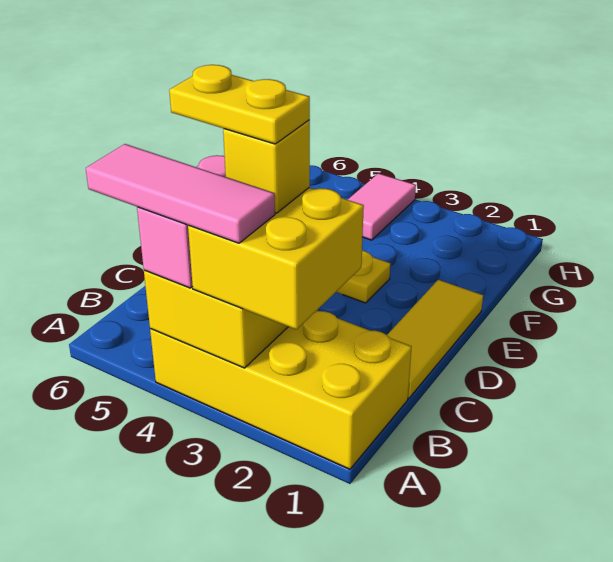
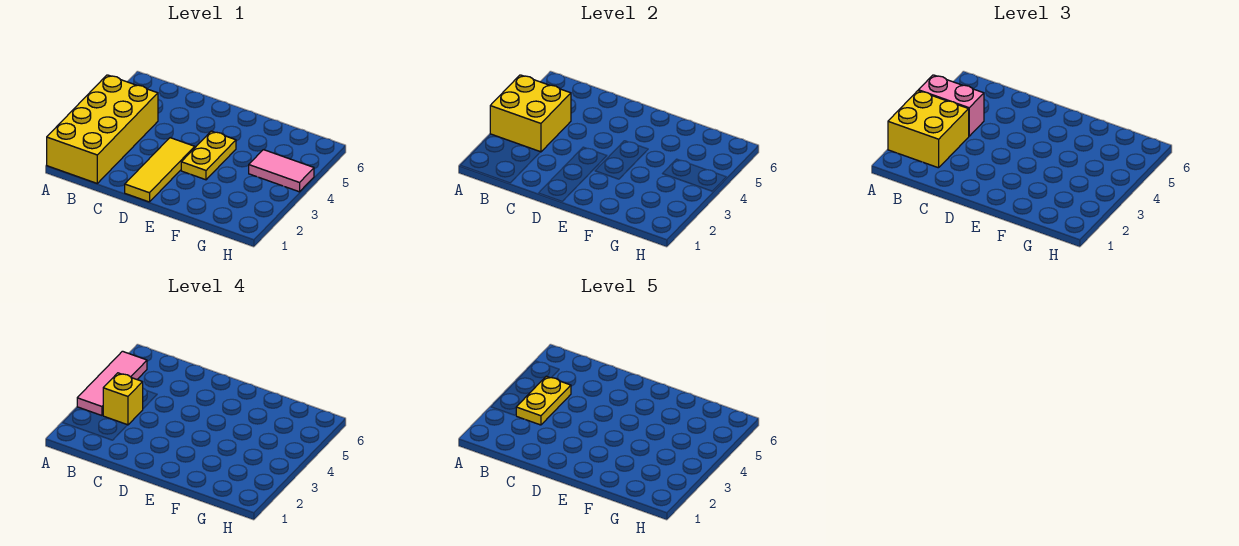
yellow 1x3 tile [387,280,483,398] -> yellow 1x3 tile turned to [125,138,195,202]

